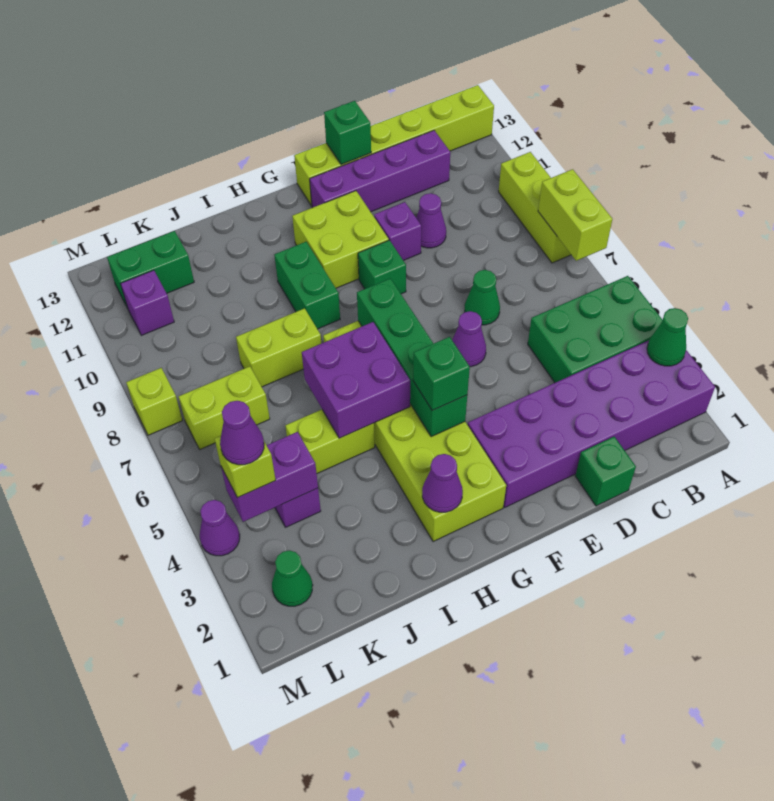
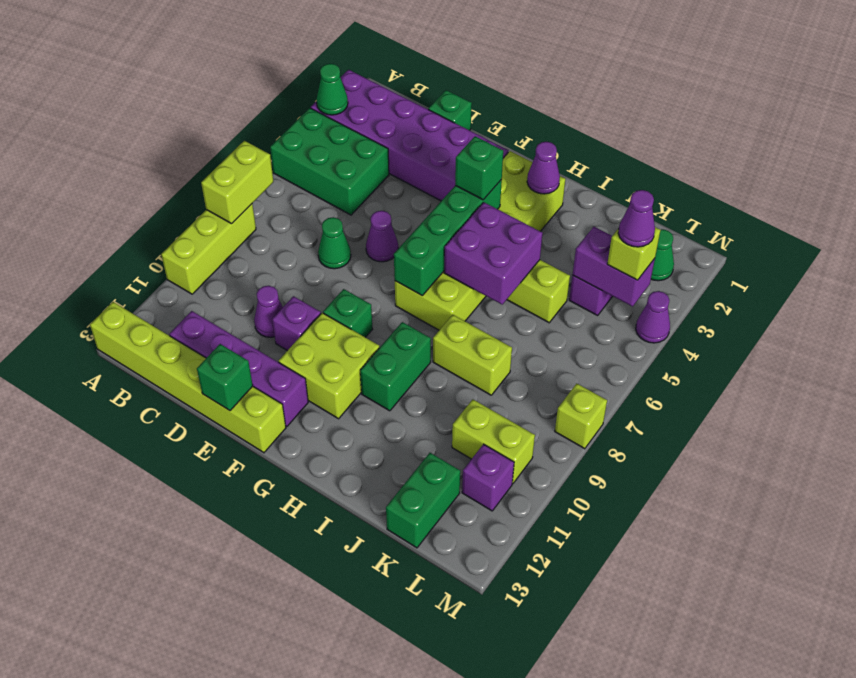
lime 1x2 brick [179,366,270,449] -> lime 1x2 brick moved to [452,400,535,483]
green 1x2 brick [107,231,194,308] -> green 1x2 brick turned to [386,453,460,548]

